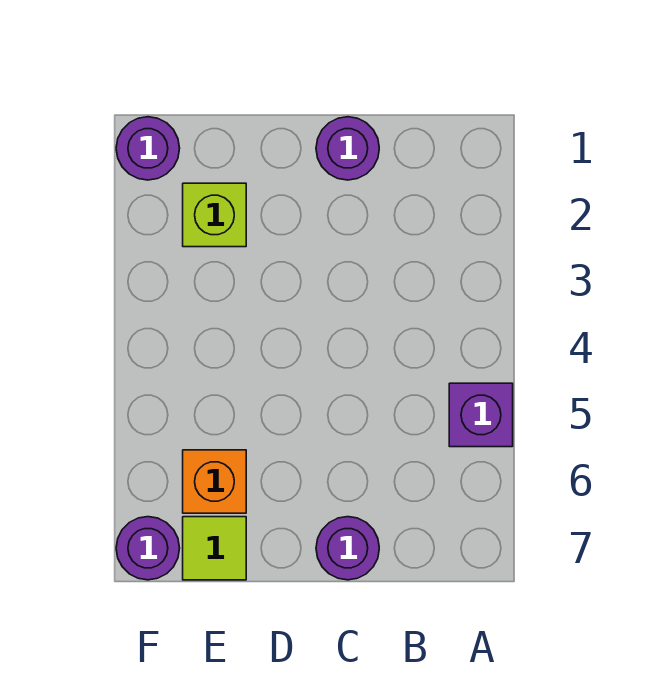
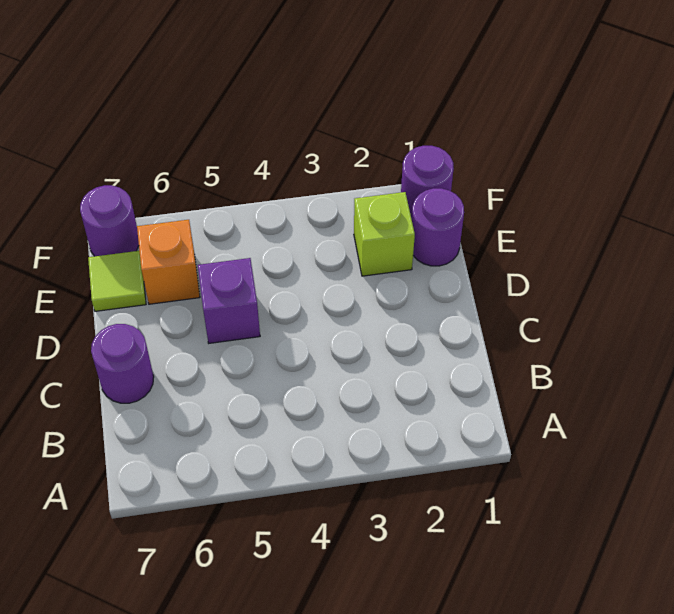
purple 1x1 brick [449,383,513,447] -> purple 1x1 brick moved to [198,258,260,343]
purple 1x1 round brick [316,117,379,180] -> purple 1x1 round brick moved to [412,188,464,266]

